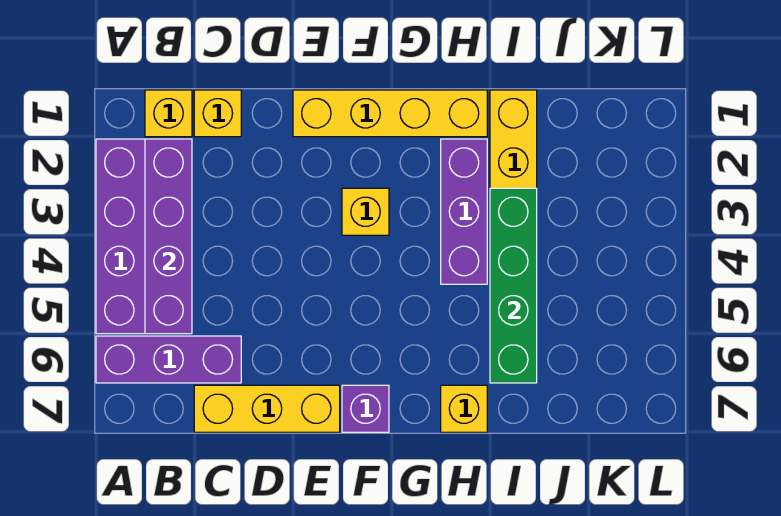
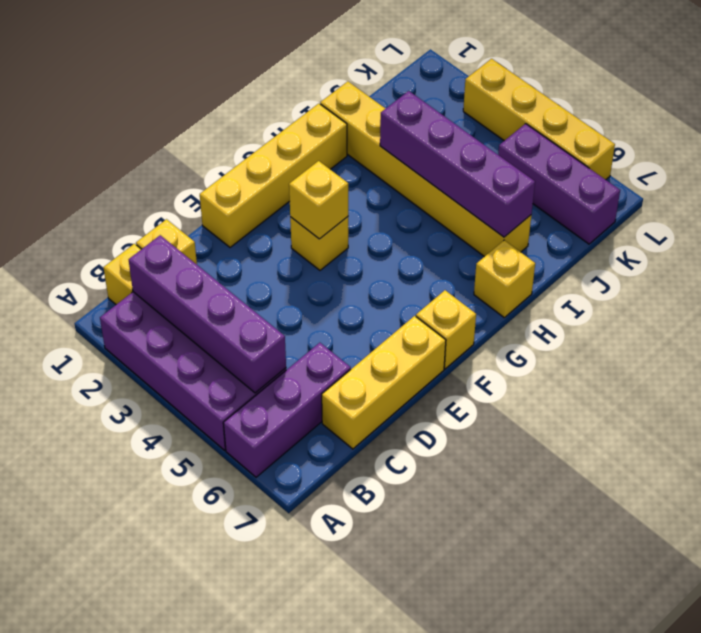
none -> yellow 1x1 brick [289,161,348,239]
purple 1x1 brick [342,385,389,432] -> yellow 1x1 brick [416,290,476,369]
purple 1x3 brick [441,139,487,284] -> purple 1x3 brick moved to [498,124,620,244]
green 1x4 brick [490,188,537,383] -> purple 1x4 brick [380,91,535,237]
none -> yellow 1x4 brick [463,59,615,180]

